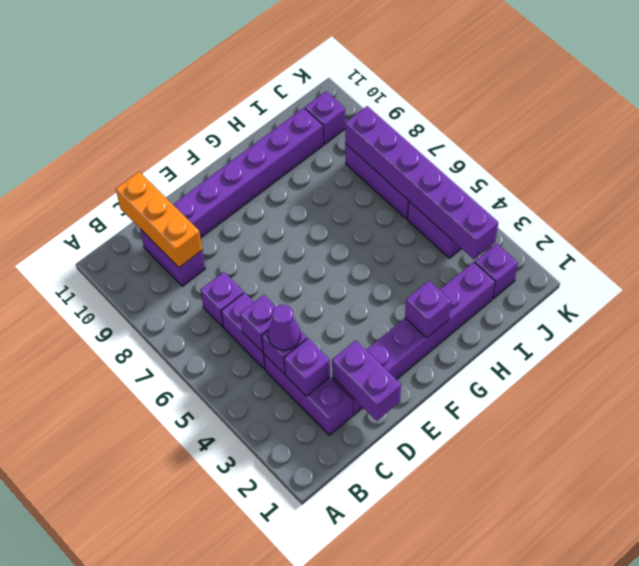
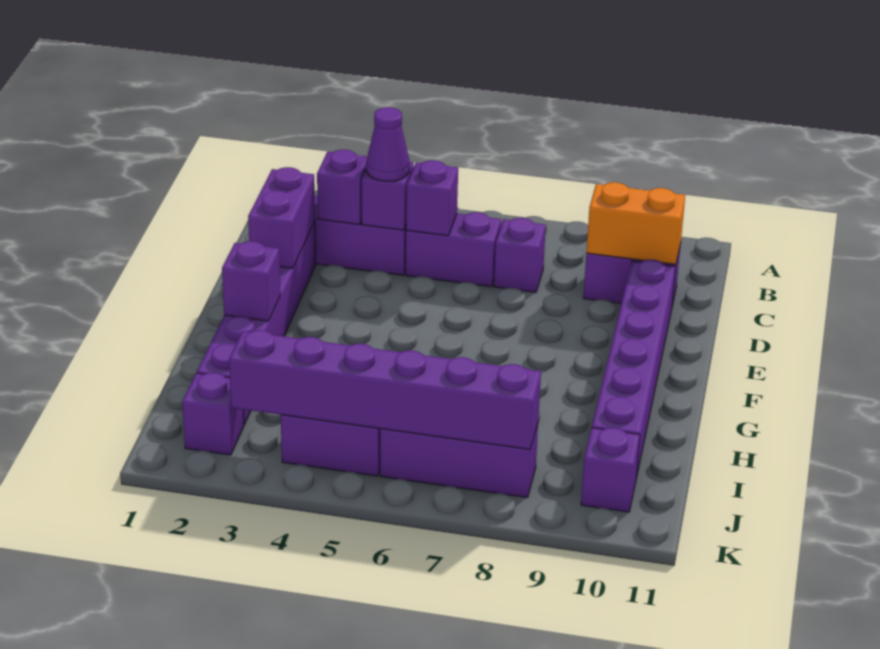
orange 1x3 brick [116,172,202,268] -> orange 1x2 brick [586,182,685,264]
purple 1x2 brick [332,340,401,421] -> purple 1x2 brick turned to [248,167,315,268]

